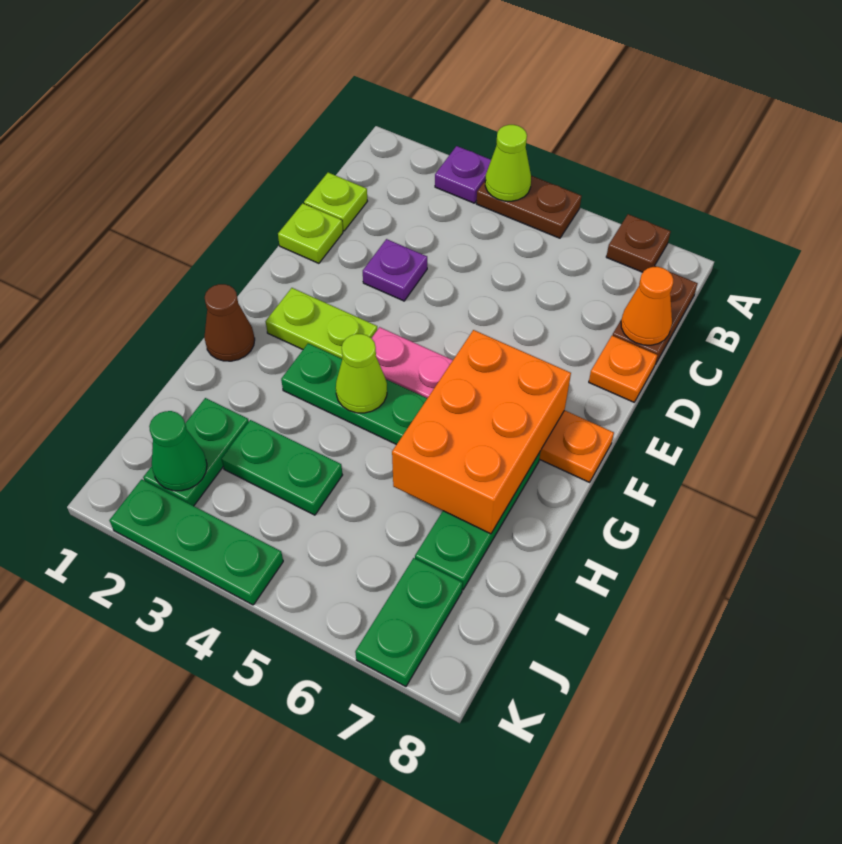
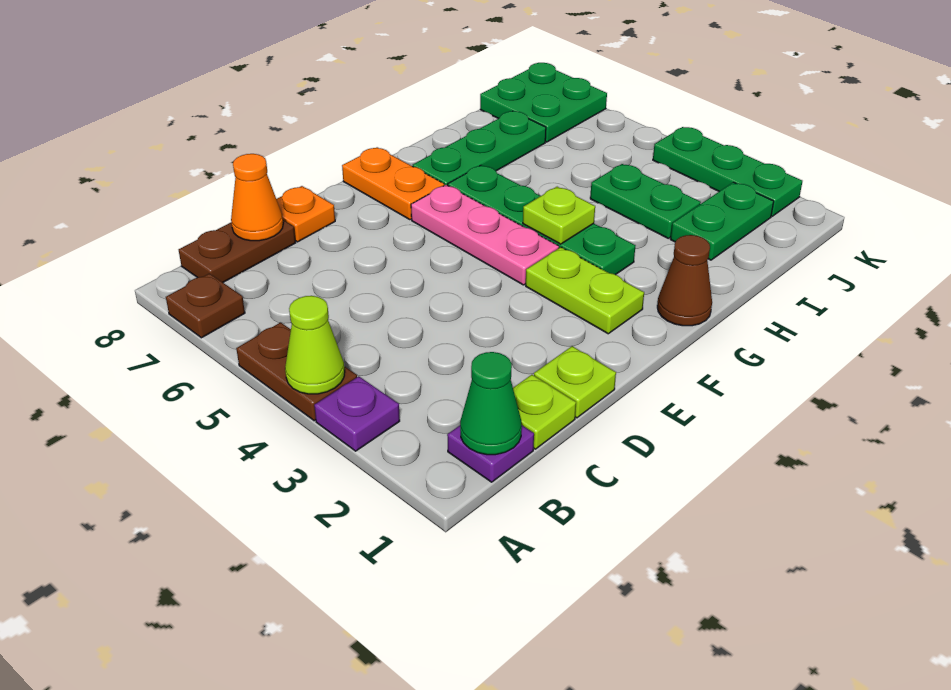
purple 1x1 plate [363,239,427,301] -> purple 1x1 plate moved to [447,425,534,482]
orange 2x3 brick [392,330,571,534] -> none
lime 1x1 cone [336,334,387,413] -> lime 1x1 plate [523,187,595,244]
green 1x1 cone [149,411,207,491] -> green 1x1 cone moved to [460,352,522,455]
green 1x2 plate [355,558,462,686] -> green 2x2 plate [480,63,607,142]

